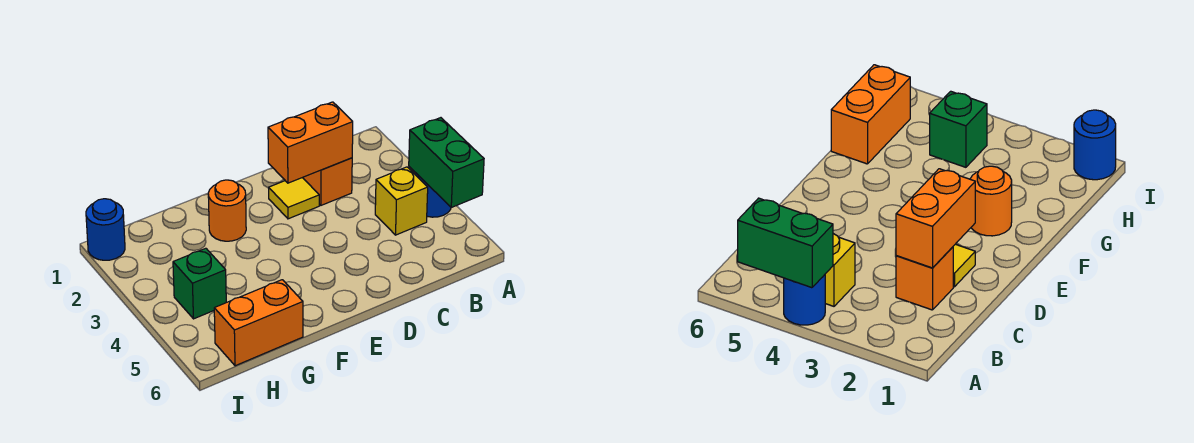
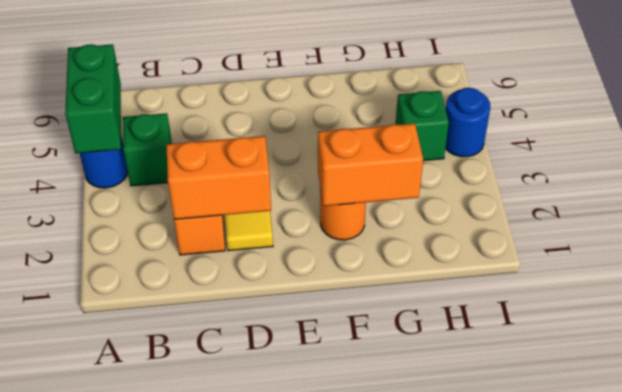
yellow 1x1 brick [375,167,428,235] -> green 1x1 brick [123,113,172,186]
orange 1x2 brick [214,280,303,366] -> orange 1x2 brick moved to [318,123,423,206]
blue 1x1 round brick [86,199,125,260] -> blue 1x1 round brick moved to [445,88,490,157]

